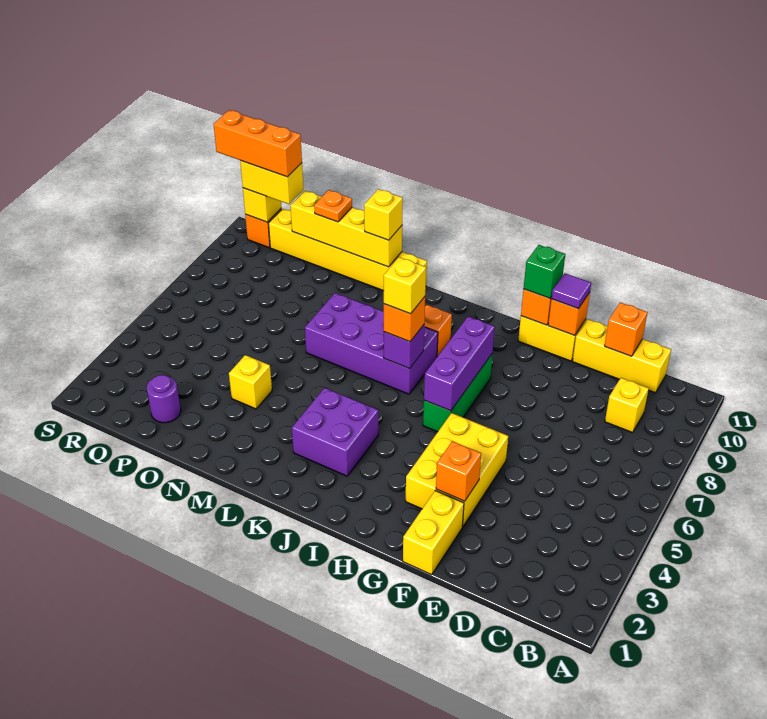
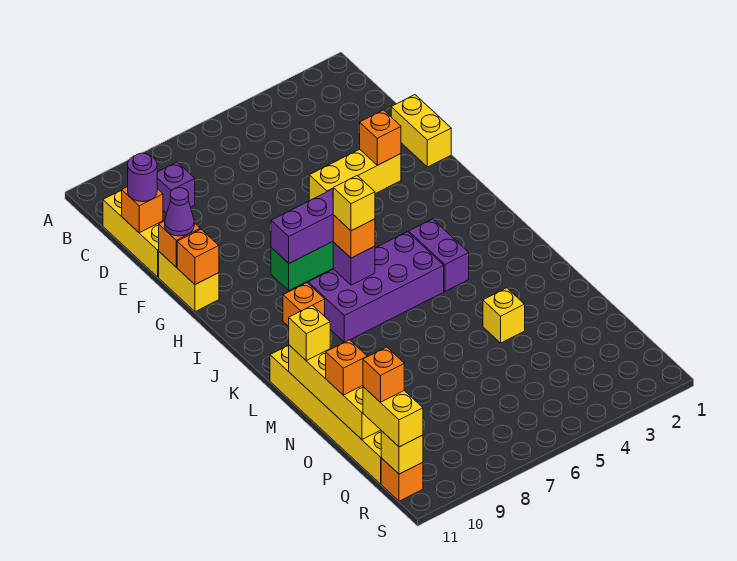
yellow 1x1 brick [605,378,649,433] -> purple 1x1 brick [157,162,195,213]
yellow 1x2 brick [403,491,464,575] -> yellow 1x2 brick turned to [391,95,451,167]
yellow 2x3 brick [406,413,508,527] -> yellow 1x3 brick [309,149,401,201]
purple 1x1 tile [552,273,591,309] -> purple 1x1 cone [165,188,194,236]
green 1x1 brick [524,245,565,298] -> none
purple 2x2 brick [292,388,378,476] -> purple 1x2 brick [408,219,469,291]
purple 2x4 brick [305,293,438,394] -> purple 2x4 brick turned to [308,232,444,342]
orange 1x1 plate [314,190,352,222] -> orange 1x1 brick [326,340,367,395]
purple 1x1 round brick [147,375,181,423] -> purple 1x1 round brick moved to [128,153,157,202]
orange 1x3 brick [213,110,302,177] -> orange 1x1 brick [363,347,404,402]

